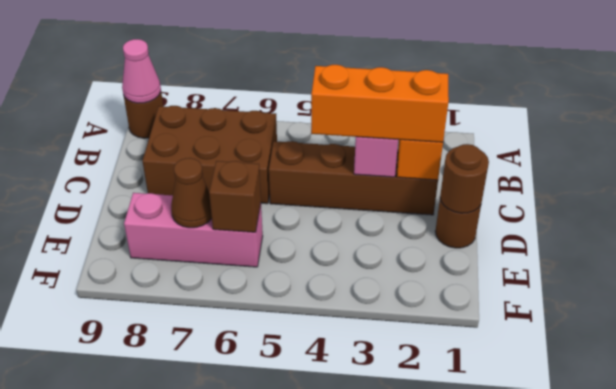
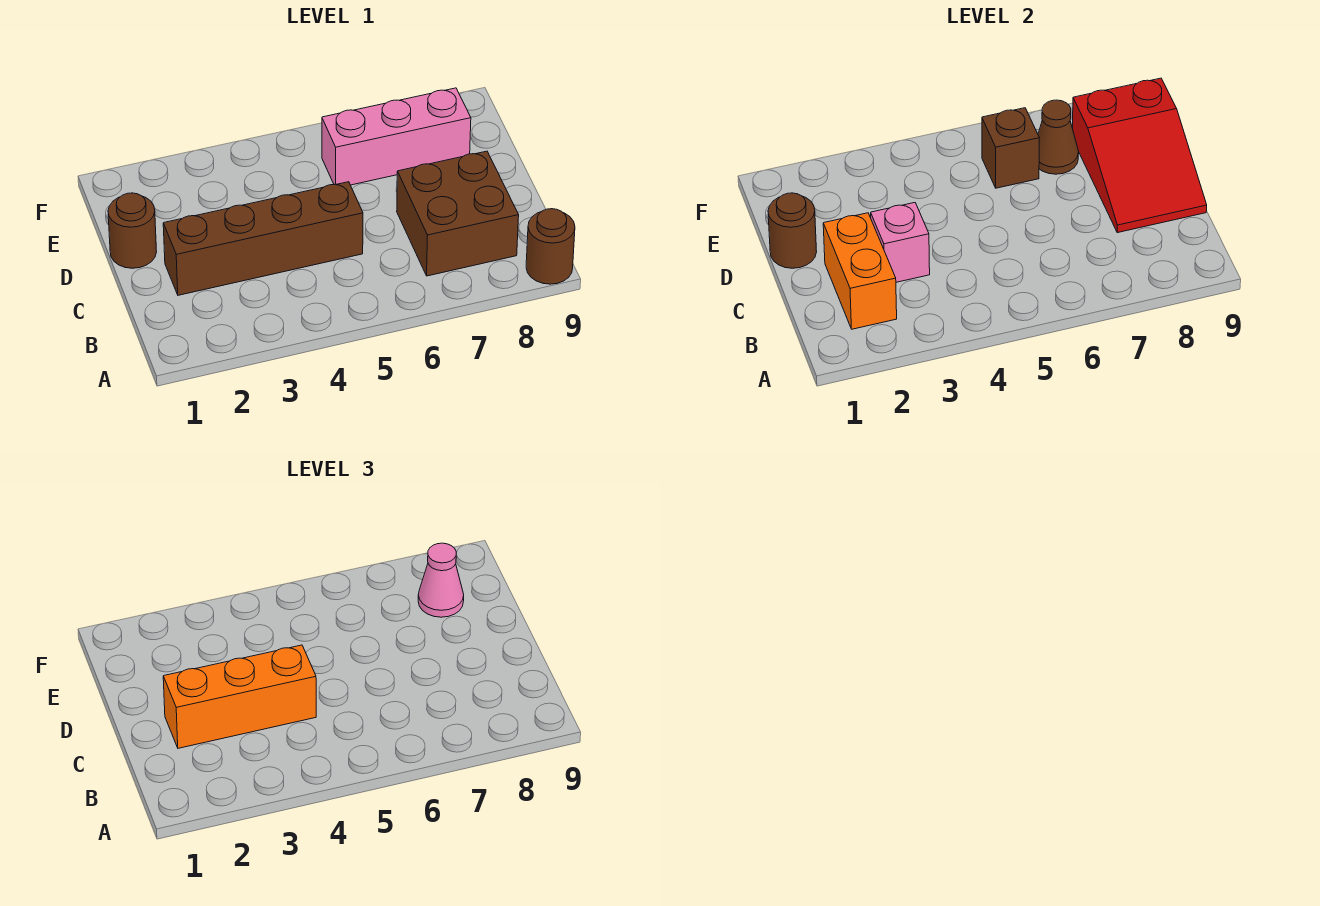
pink 1x1 cone [122,39,161,103] -> pink 1x1 cone moved to [418,543,464,617]
brown 2x3 brick [143,106,277,204] -> brown 2x2 brick [397,151,519,276]
none -> red 2x3 slope [1073,78,1207,233]

